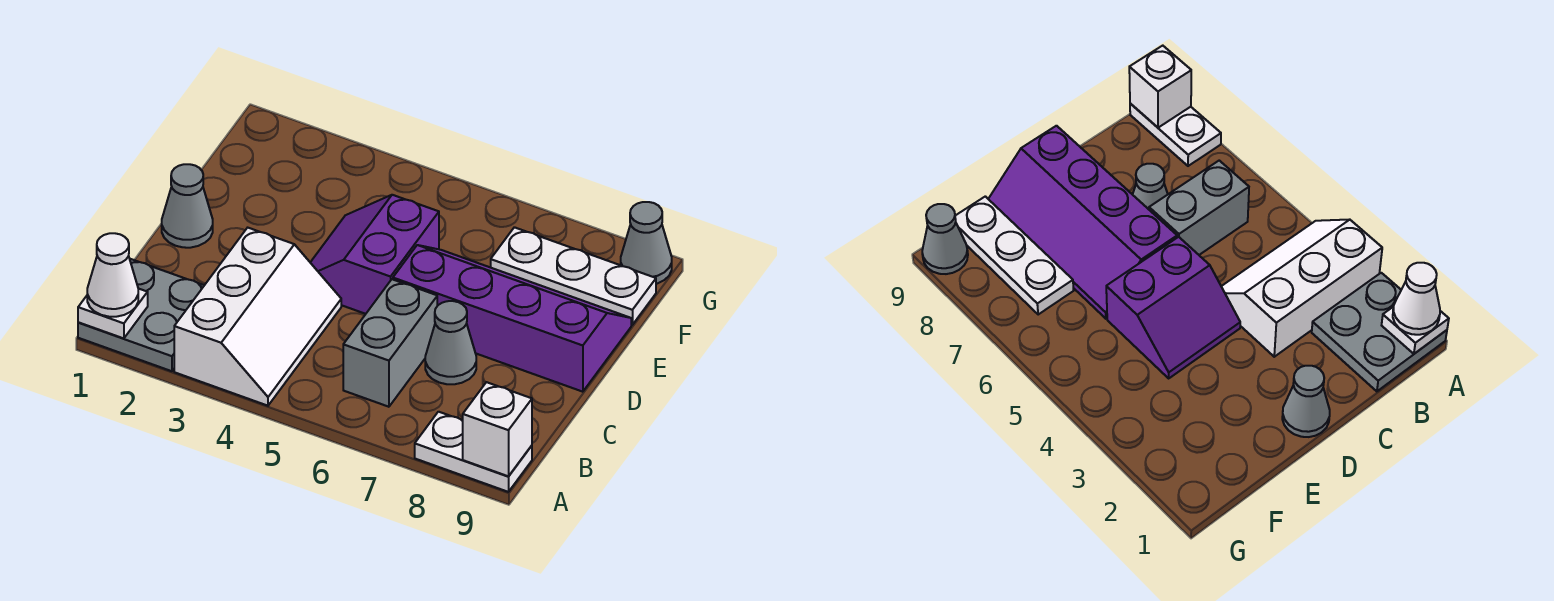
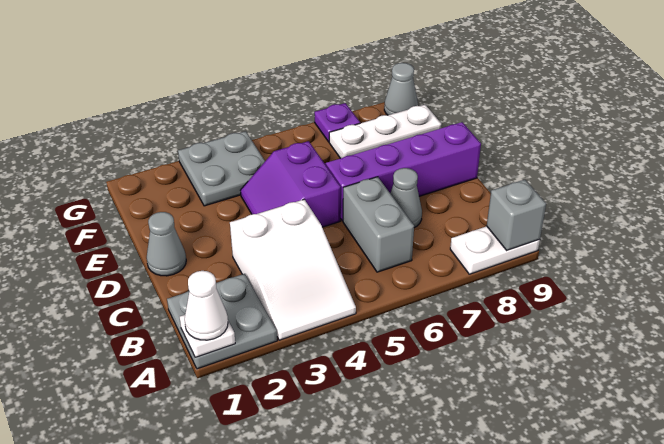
white 2x3 slope [174,228,341,406] -> white 2x3 slope turned to [230,199,356,340]
white 1x1 brick [463,382,532,476] -> grey 1x1 brick [487,180,546,250]
none -> grey 2x2 plate [178,131,265,206]
none -> purple 1x1 plate [314,103,360,142]

